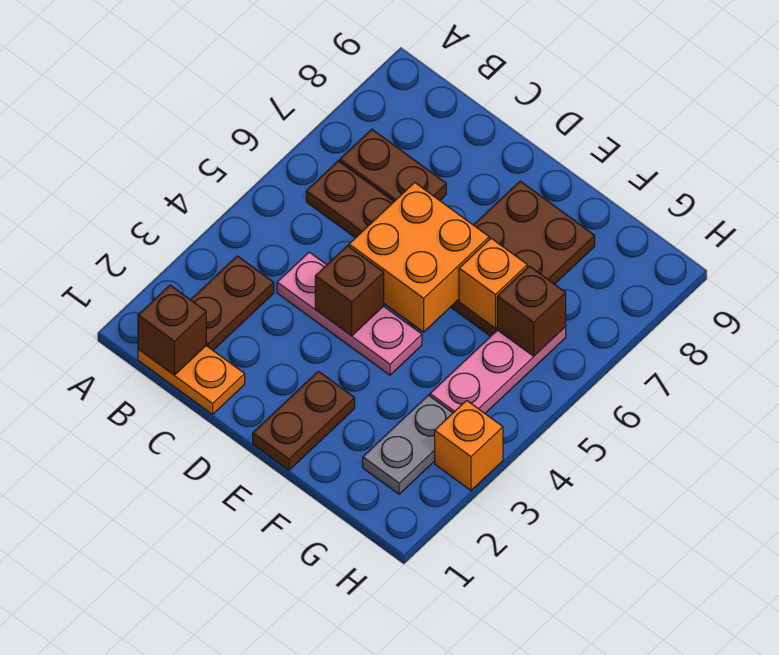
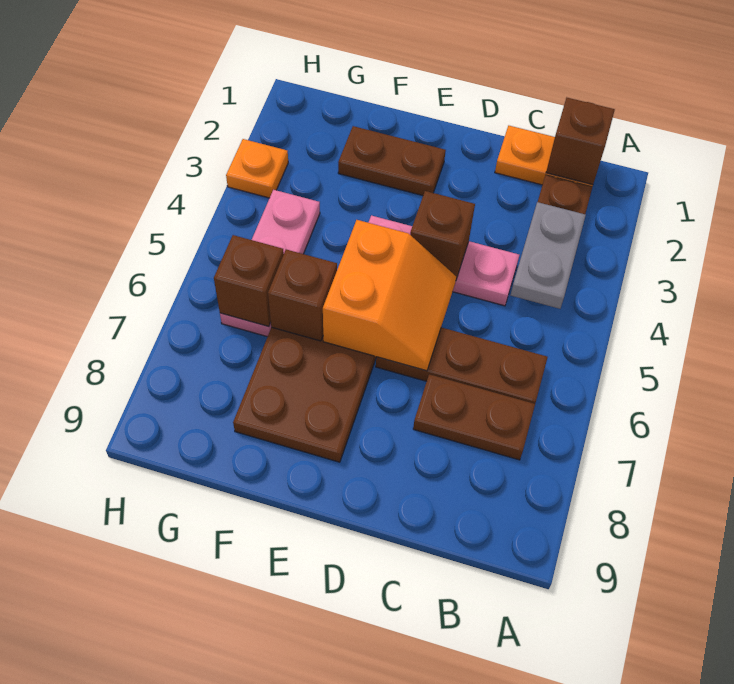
orange 2x2 brick [349,182,489,332] -> orange 2x2 slope [323,220,456,371]
brown 1x2 plate [253,371,355,470] -> brown 1x2 plate turned to [338,126,446,196]
orange 1x1 brick [459,238,527,329] -> brown 1x1 brick [268,249,337,341]
grey 1x2 plate [363,395,453,494] -> grey 1x2 plate moved to [511,202,586,309]
orange 1x1 brick [435,400,503,490] -> orange 1x1 plate [226,139,288,198]

